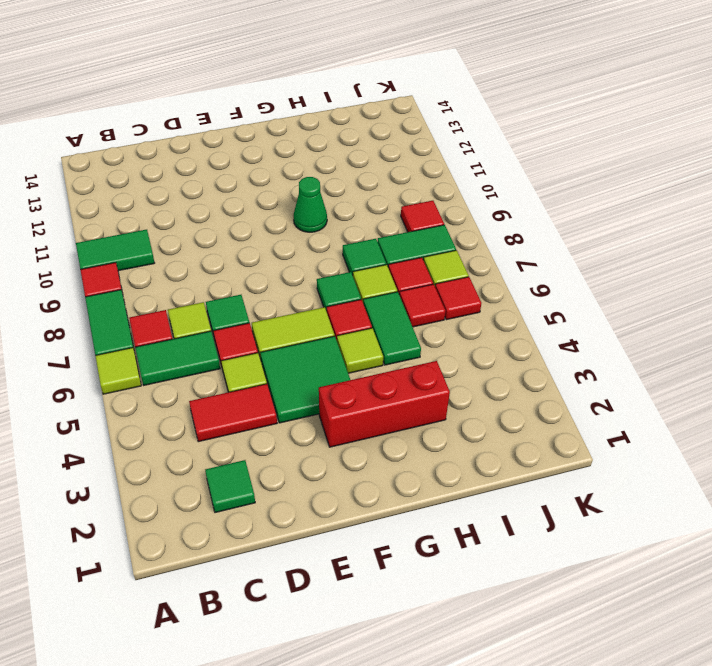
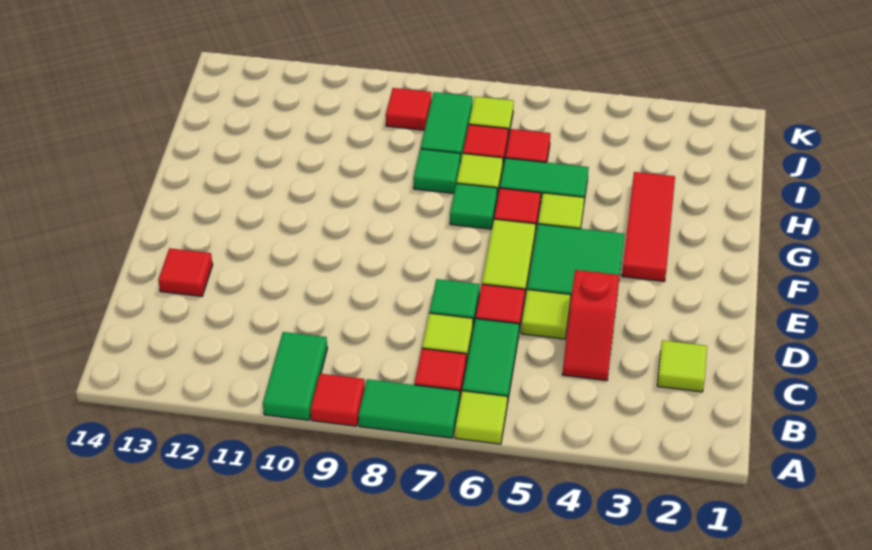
green 1x1 tile [205,460,255,513] -> lime 1x1 tile [657,340,707,392]
red 1x2 tile [189,384,277,442] -> red 1x2 slope [563,270,620,380]
red 1x3 brick [319,361,450,447] -> red 1x3 tile [622,172,675,281]
green 1x1 cone [294,177,327,232] -> none
red 1x1 tile [435,277,481,320] -> red 1x1 tile moved to [158,248,213,296]

